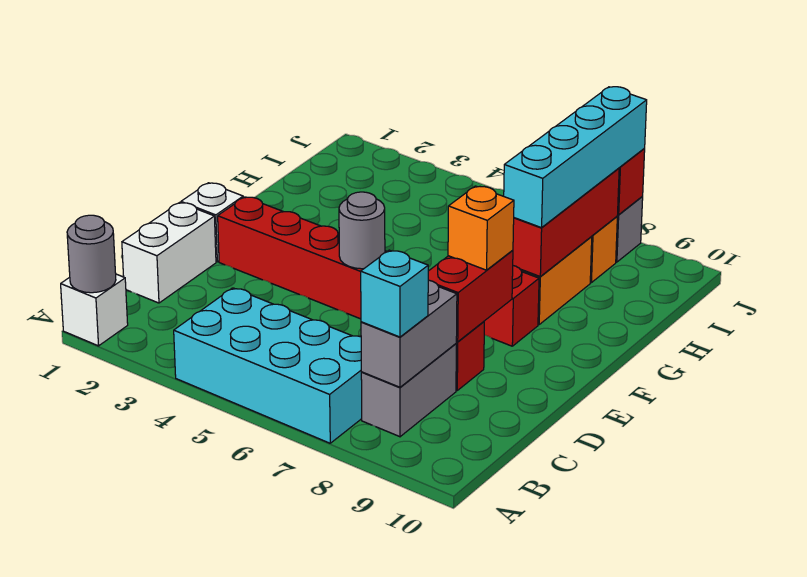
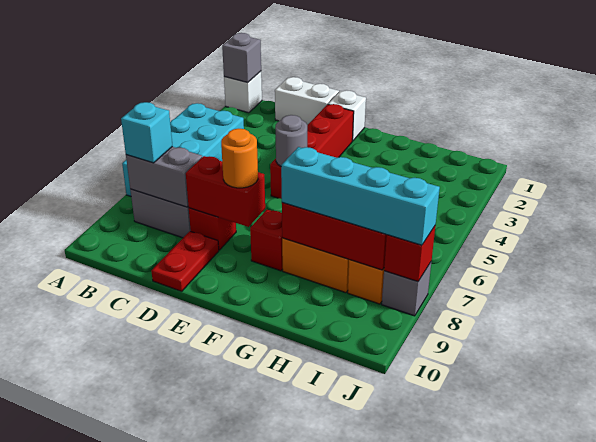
grey 1x1 round brick [67,215,116,293] -> grey 1x1 brick [222,33,261,82]
none -> red 1x2 plate [151,231,219,291]
orange 1x1 brick [448,186,514,270] -> orange 1x1 round brick [221,129,258,188]

